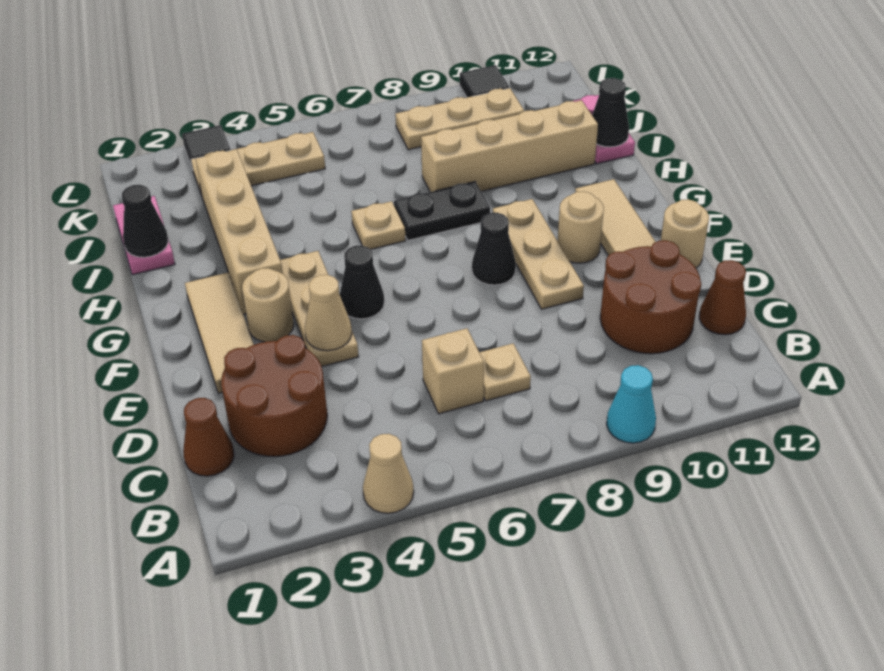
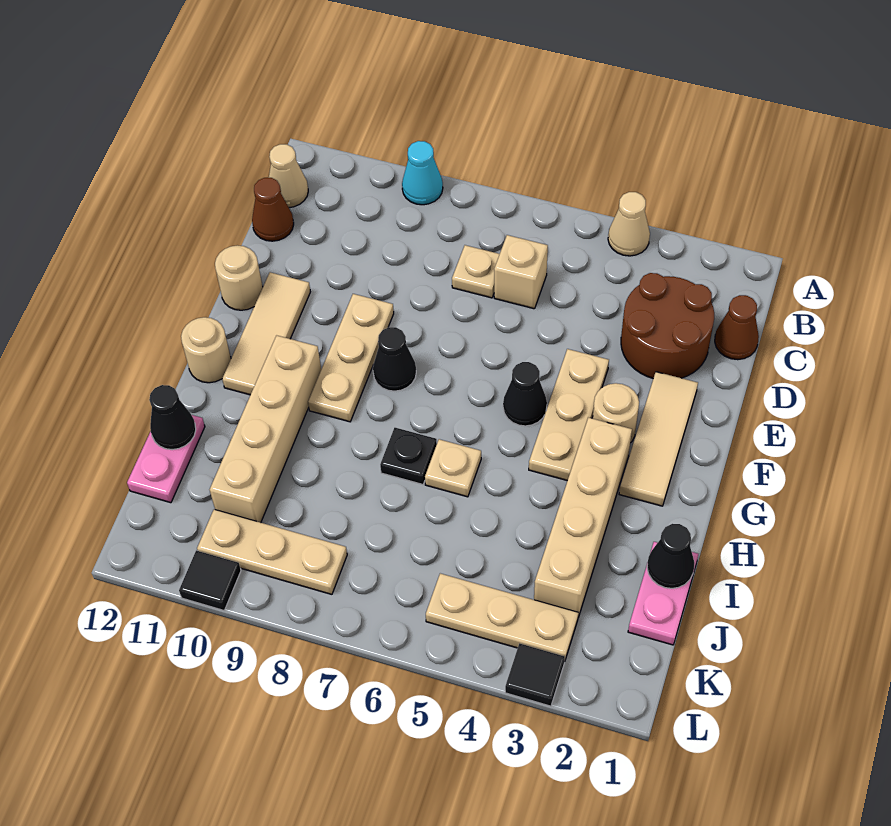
brown 2x2 round brick [600,240,701,354] -> none
tan 1x1 cone [305,275,352,351] -> tan 1x1 cone moved to [269,144,308,208]
tan 1x1 round brick [558,191,604,263] -> tan 1x1 round brick moved to [181,317,231,383]
black 1x2 plate [394,182,490,240] -> black 1x1 plate [380,428,437,484]
tan 1x4 brick [421,100,598,192] -> tan 1x4 brick turned to [210,335,321,523]

